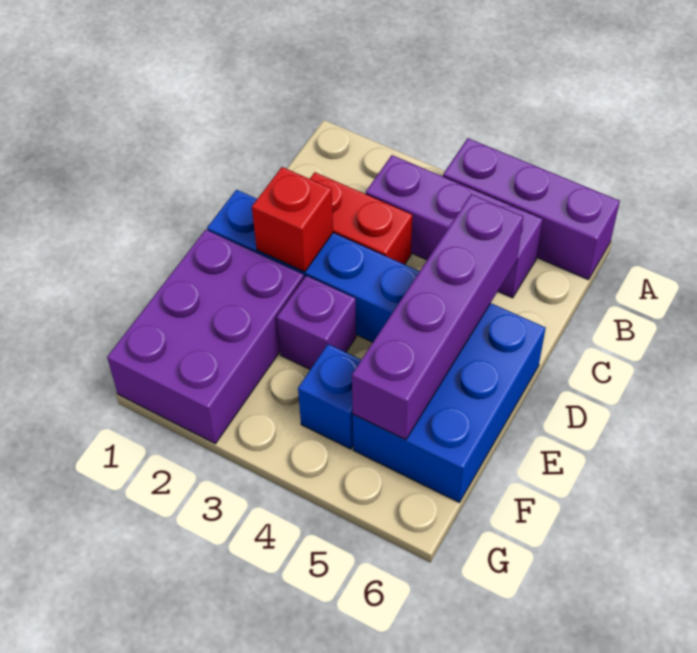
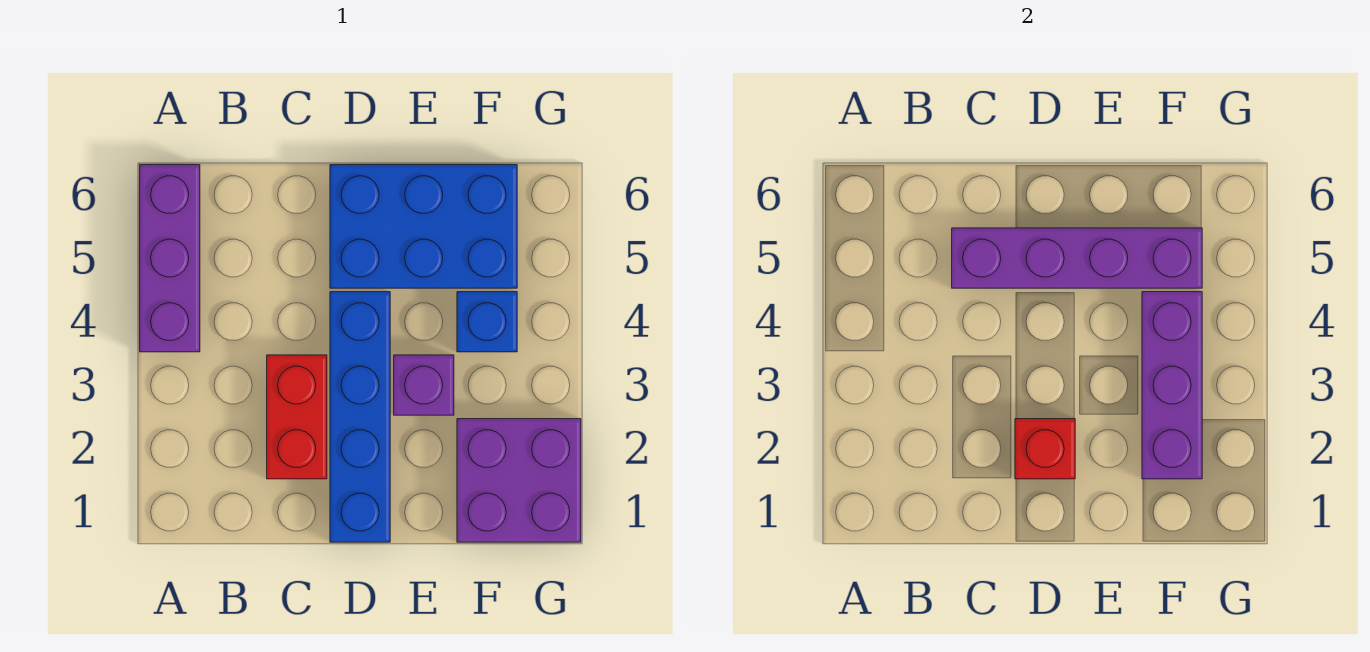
purple 1x3 brick [366,155,543,298] -> purple 1x3 brick moved to [1142,292,1202,479]
purple 2x3 brick [107,230,304,444] -> purple 2x2 brick [457,419,581,542]

